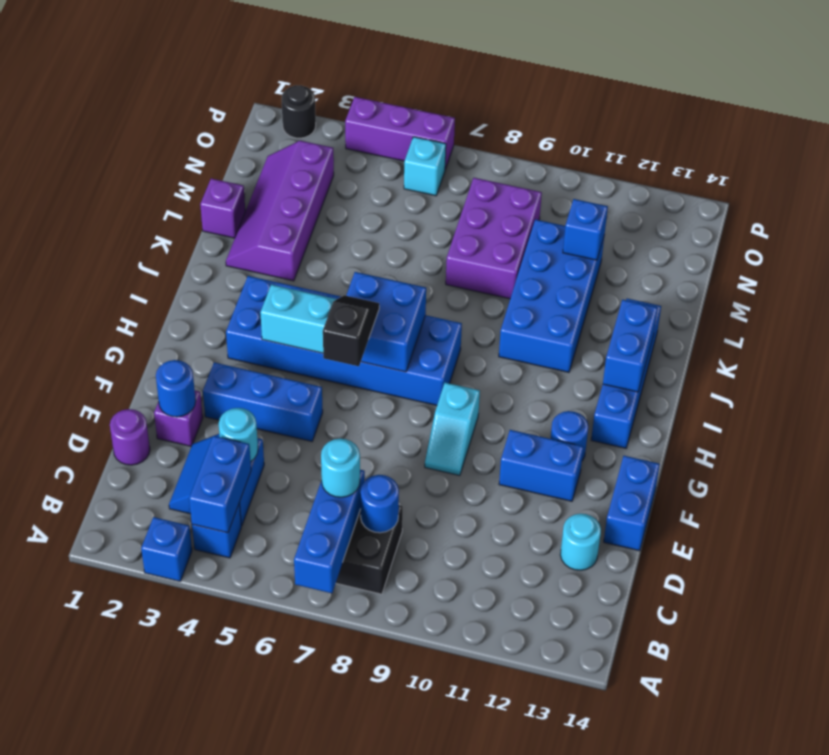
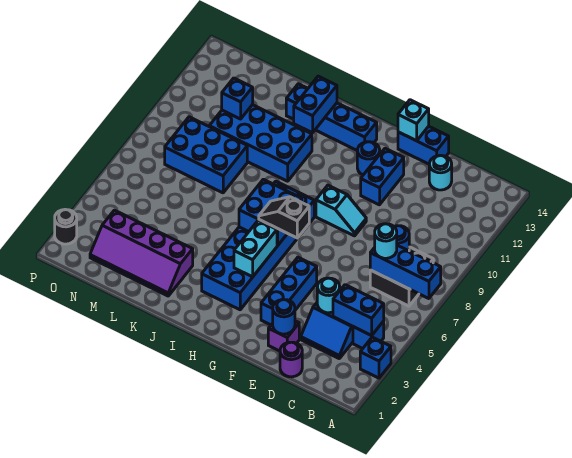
blue 1x2 brick [603,300,658,392] -> blue 1x2 brick turned to [294,76,337,133]
purple 1x1 brick [200,179,245,238] -> none
purple 2x3 brick [446,178,542,299] -> blue 2x3 brick [165,117,247,193]
cyan 1x1 brick [404,137,446,196] -> cyan 1x1 brick moved to [398,100,429,141]
purple 1x3 brick [345,97,455,169] -> none

